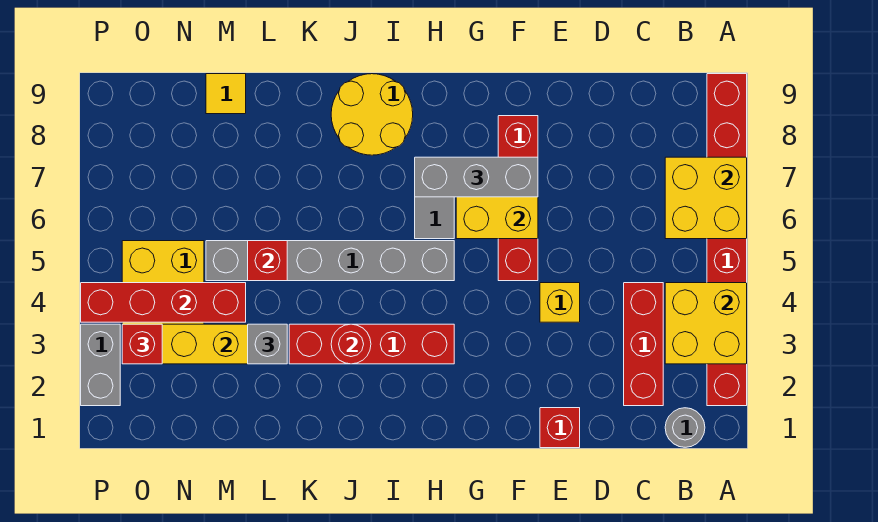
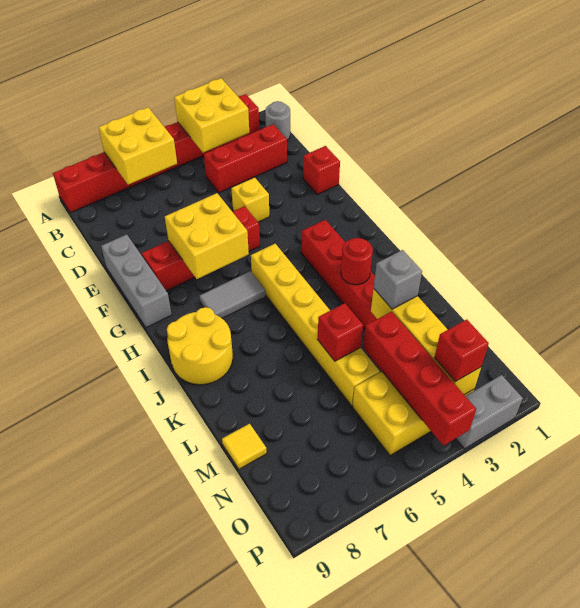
grey 1x3 brick [415,157,538,197] -> grey 1x3 brick moved to [101,234,172,328]
grey 1x6 brick [206,241,454,281] -> yellow 1x6 brick [251,244,380,406]

